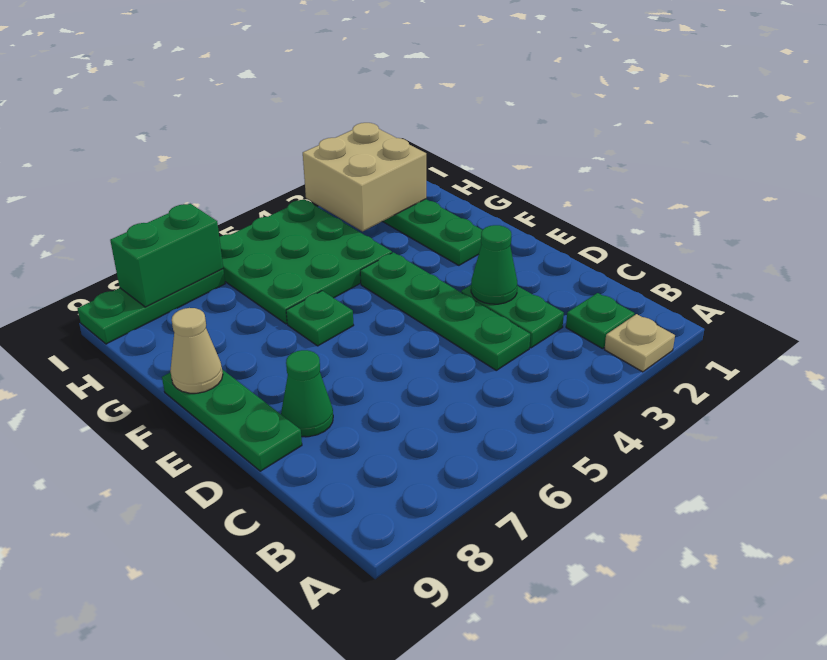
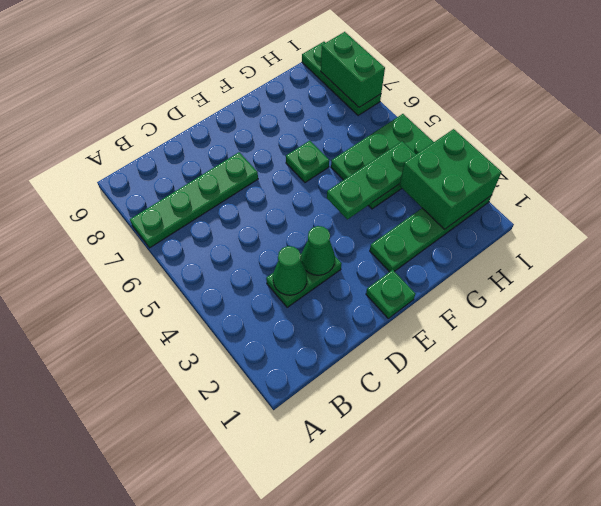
tan 1x1 plate [604,314,675,372] -> none
green 1x1 plate [566,293,635,349] -> green 1x1 plate moved to [366,270,416,318]
green 1x4 plate [360,252,530,370] -> green 1x4 plate moved to [130,152,258,248]
green 1x1 cone [281,350,333,437] -> green 1x1 cone moved to [273,246,307,295]
green 1x3 plate [162,370,302,471] -> green 1x3 plate moved to [327,141,416,219]
tan 1x1 cone [170,308,223,393] -> none
green 3x3 plate [219,199,392,324] -> green 2x3 plate [331,114,434,209]
tan 2x2 brick [303,123,426,231] -> green 2x2 brick [400,129,501,229]

